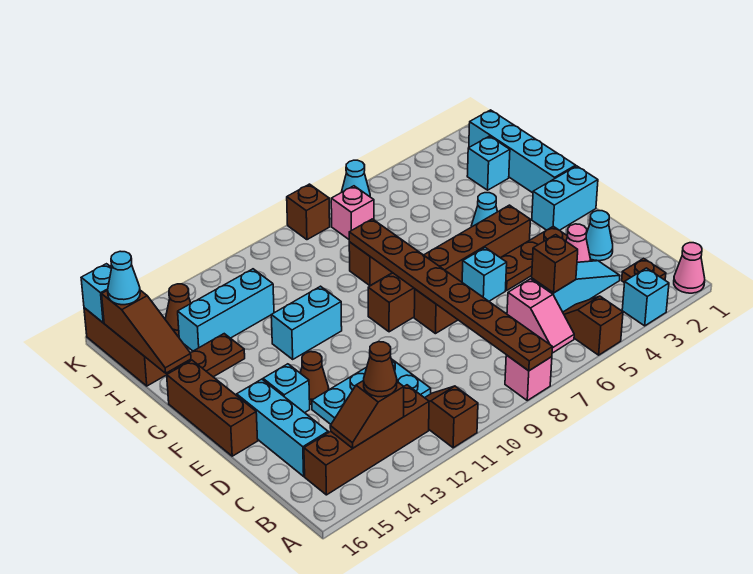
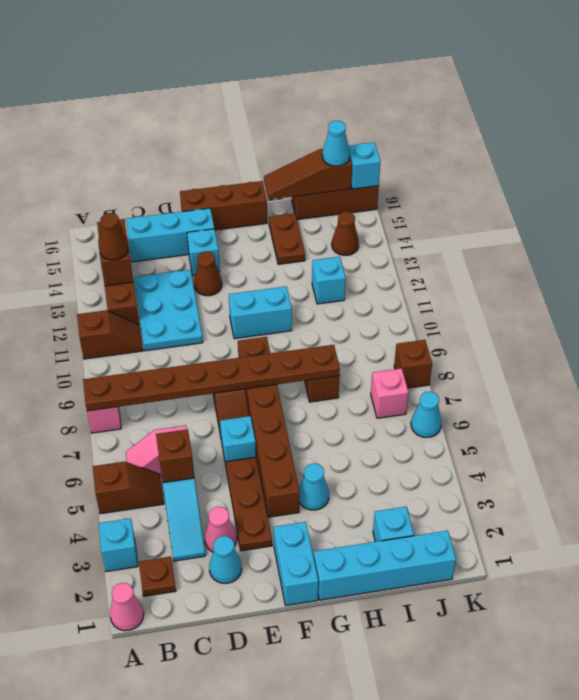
cyan 1x2 brick [271,286,342,359] -> cyan 1x2 brick turned to [229,286,292,339]
cyan 1x3 brick [178,269,274,351] -> cyan 1x1 brick [312,257,346,304]

